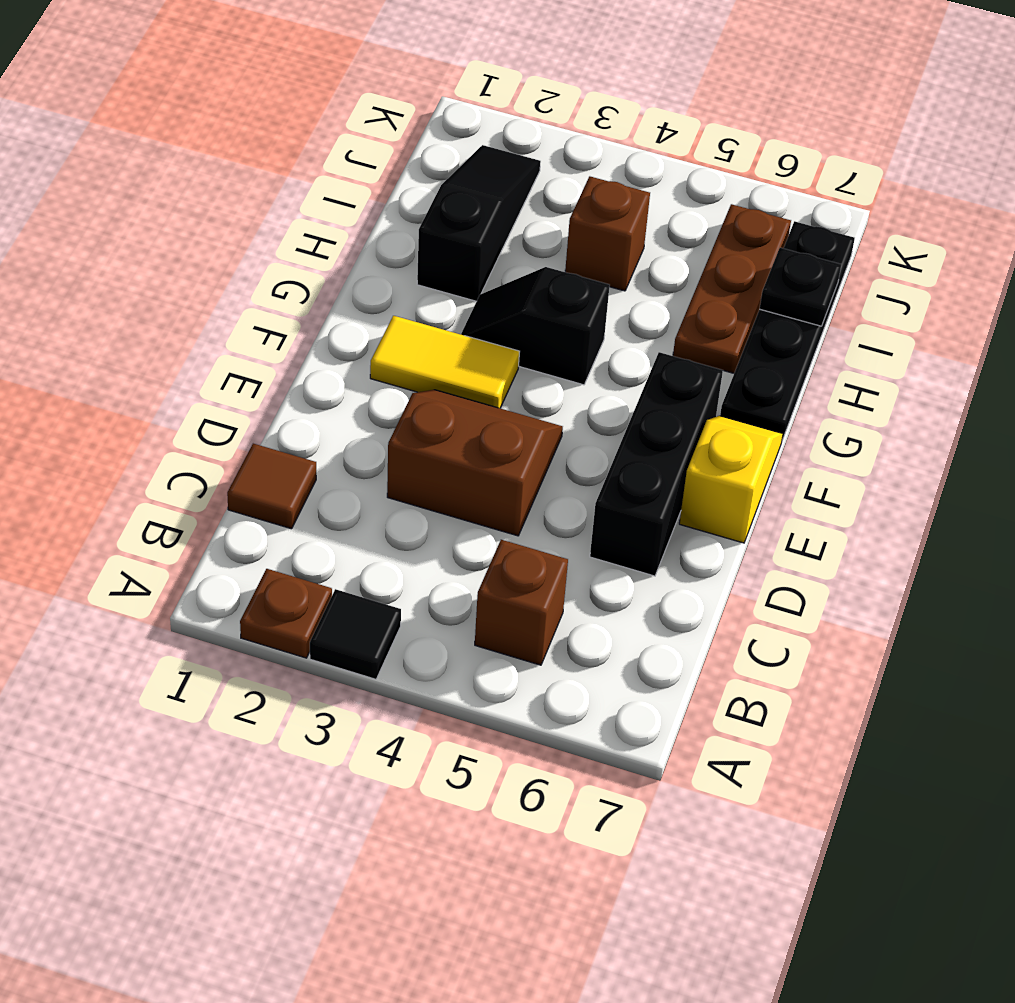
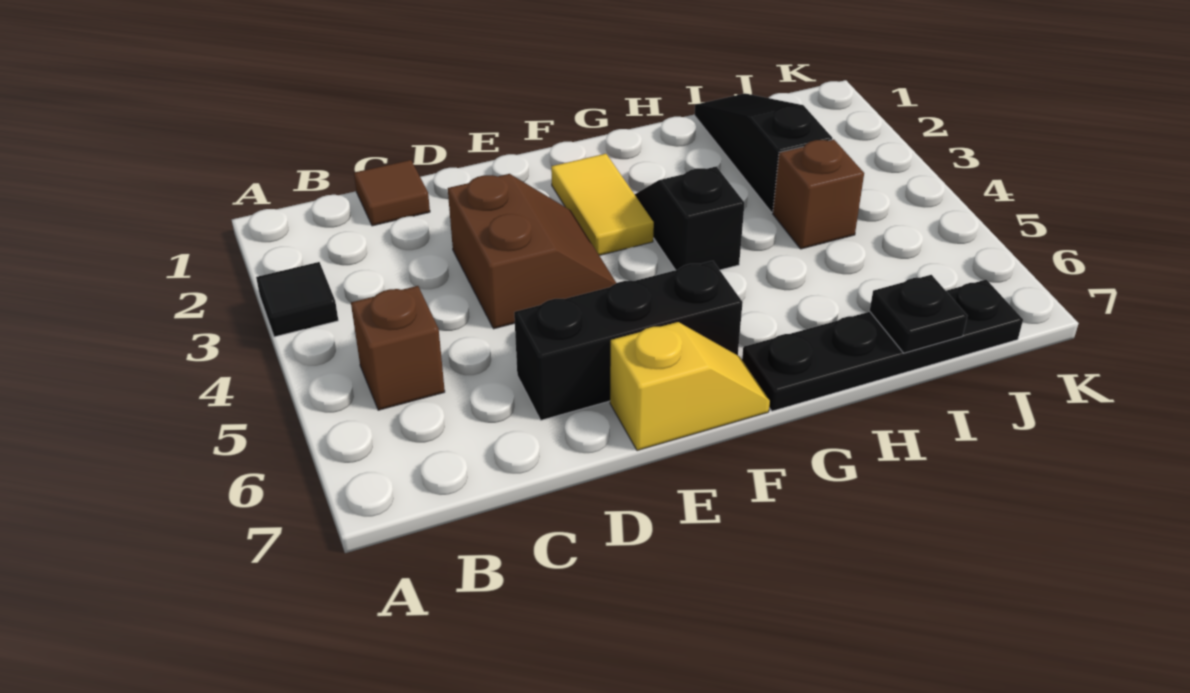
brown 1x1 plate [240,569,332,658] -> none
black 1x3 slope [417,145,541,301] -> black 1x3 slope turned to [695,93,832,212]
brown 1x3 plate [673,204,791,373] -> none

